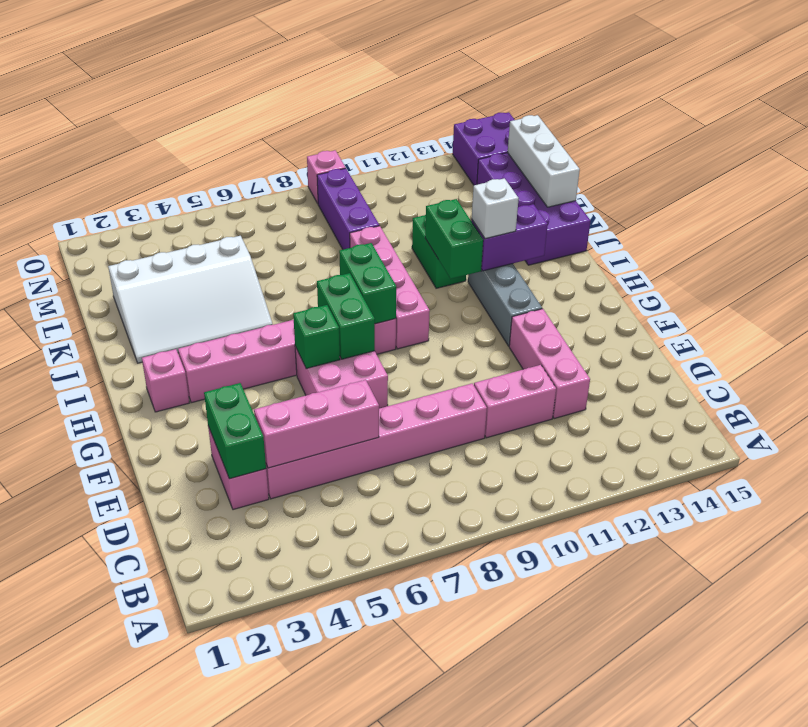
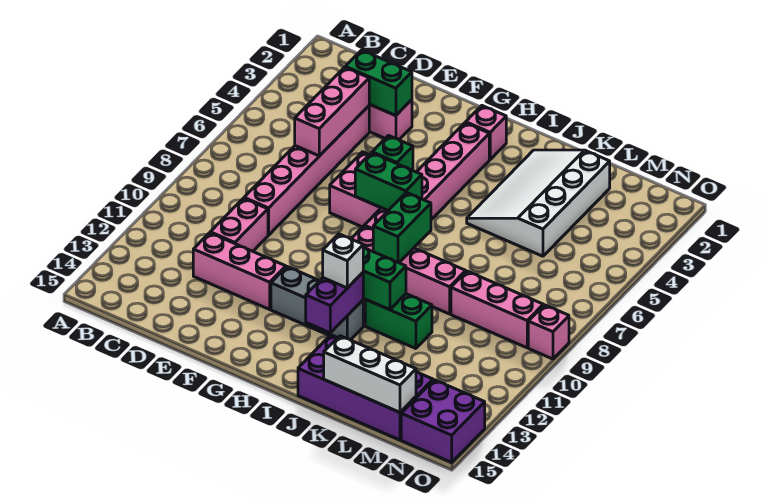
green 1x2 brick [339,243,396,324] -> green 1x2 brick turned to [373,193,431,263]
purple 1x3 brick [317,168,379,250] -> pink 1x3 brick [451,271,543,348]

